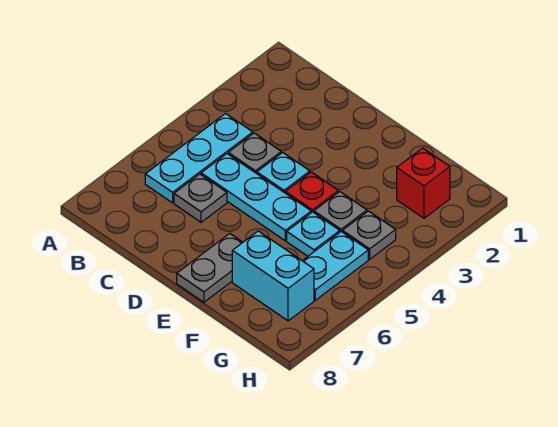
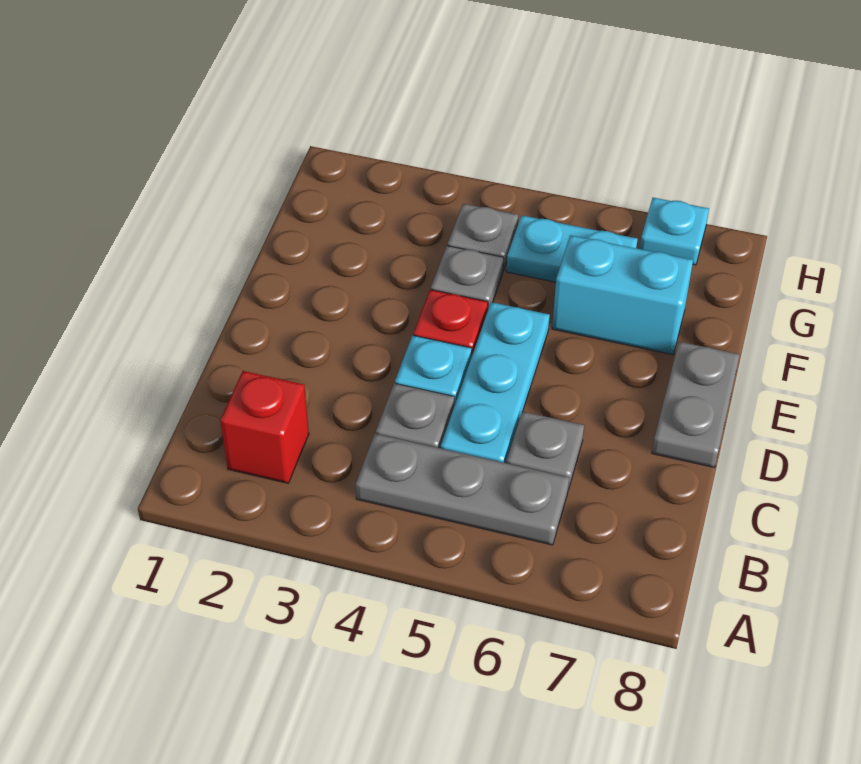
cyan 1x3 plate [145,114,253,203] -> grey 1x3 plate [356,434,569,545]
grey 1x2 plate [177,234,243,302] -> grey 1x2 plate turned to [652,342,740,468]
cyan 1x1 plate [287,212,340,256] -> cyan 1x1 plate moved to [640,198,709,265]
cyan 1x2 brick [232,231,314,321] -> cyan 1x2 brick turned to [552,235,693,355]
red 1x1 brick [397,148,450,218] -> red 1x1 brick moved to [220,371,309,483]

